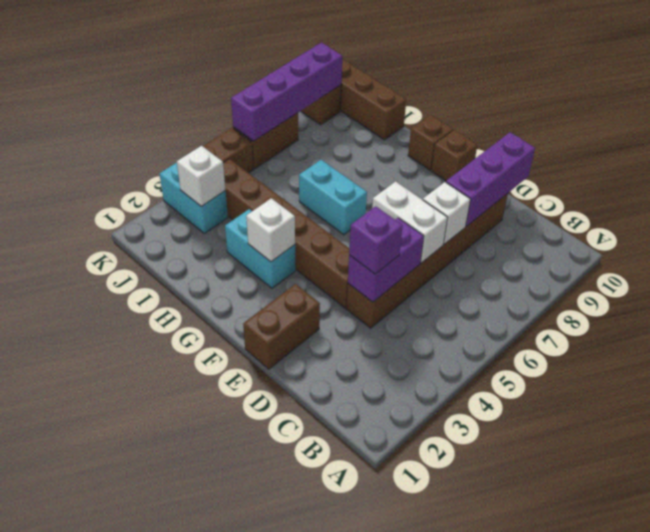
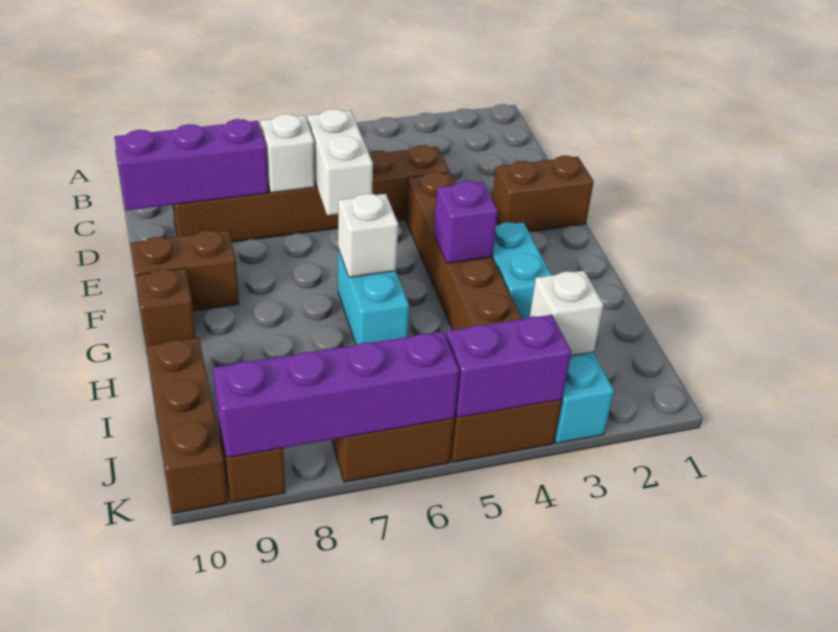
purple 1x2 brick [348,218,424,302] -> purple 1x2 brick moved to [446,315,571,418]
purple 1x1 brick [349,206,403,274] -> purple 1x1 brick moved to [434,181,498,263]
brown 1x1 brick [431,130,477,181] -> brown 1x2 brick [131,230,239,311]
white 1x1 brick [246,198,295,262] -> white 1x1 brick moved to [338,193,398,277]

